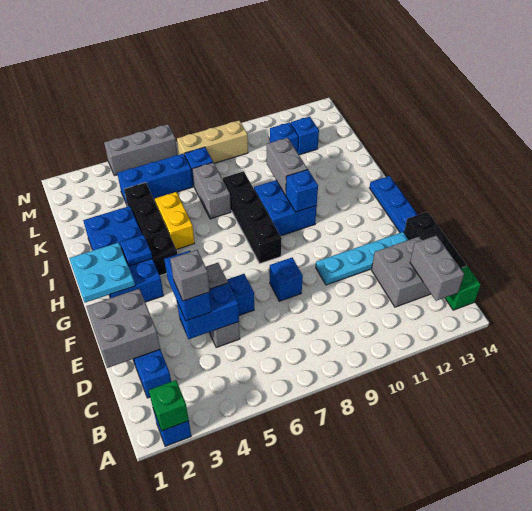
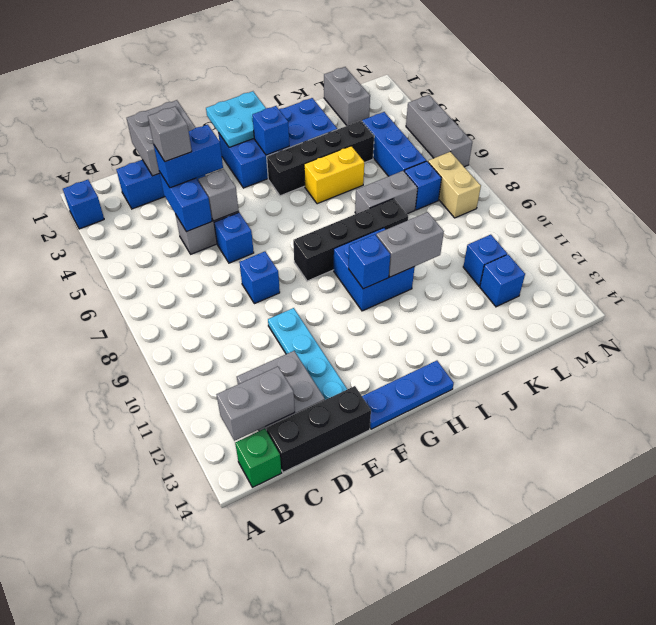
green 1x1 brick [149,380,189,431] -> none
blue 1x1 plate [120,235,152,266] -> blue 1x1 brick [252,106,289,155]
none -> grey 1x2 brick [324,67,370,126]
tan 1x3 brick [177,120,248,163] -> tan 1x2 brick [428,152,481,218]

